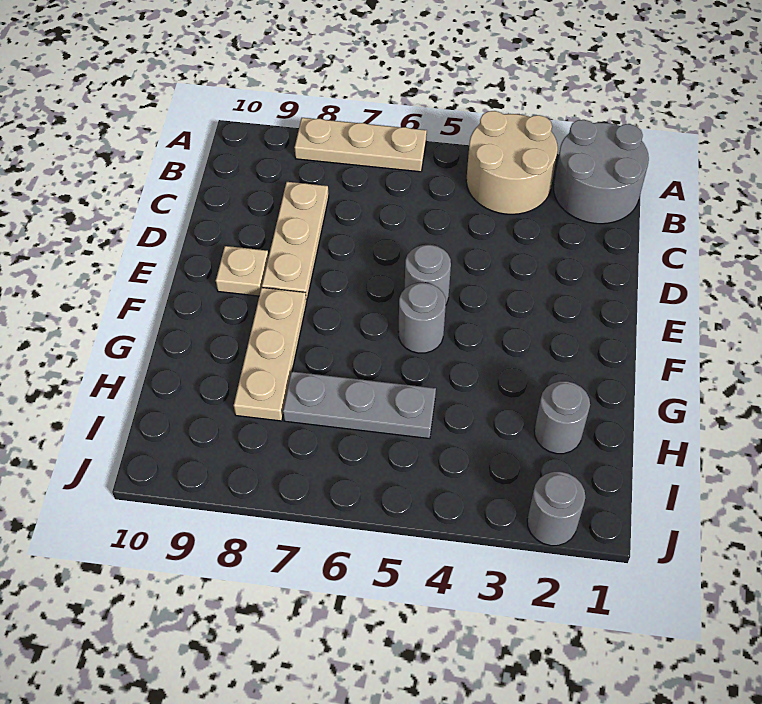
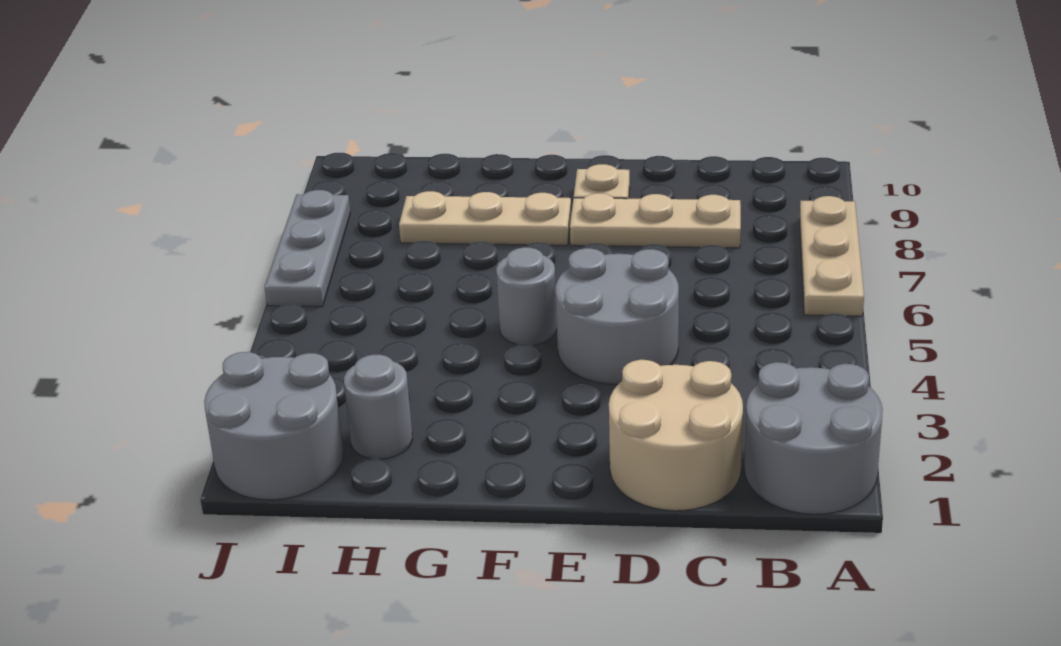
tan 2x2 round brick [466,111,558,214] -> tan 2x2 round brick moved to [609,360,743,511]
grey 1x1 round brick [405,245,451,304] -> grey 2x2 round brick [556,248,679,384]
grey 1x3 plate [283,372,436,439] -> grey 1x3 plate moved to [265,190,350,307]
grey 1x1 round brick [527,472,585,546] -> grey 2x2 round brick [204,352,344,500]

